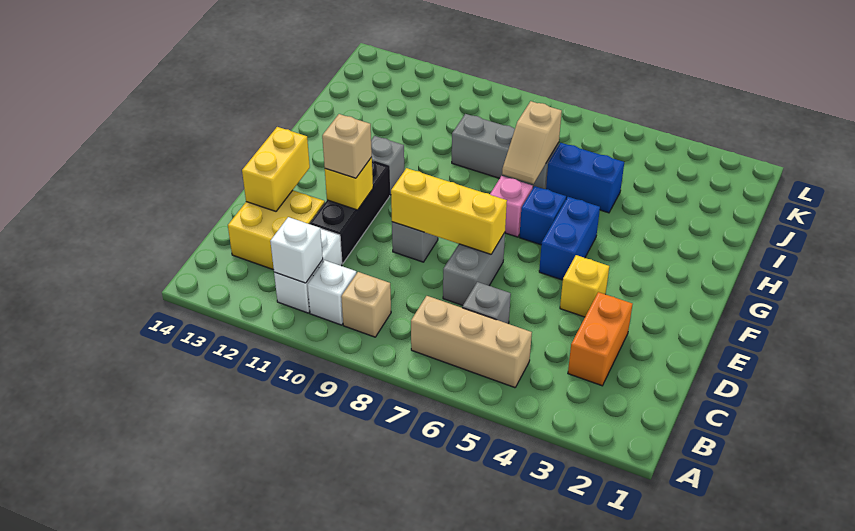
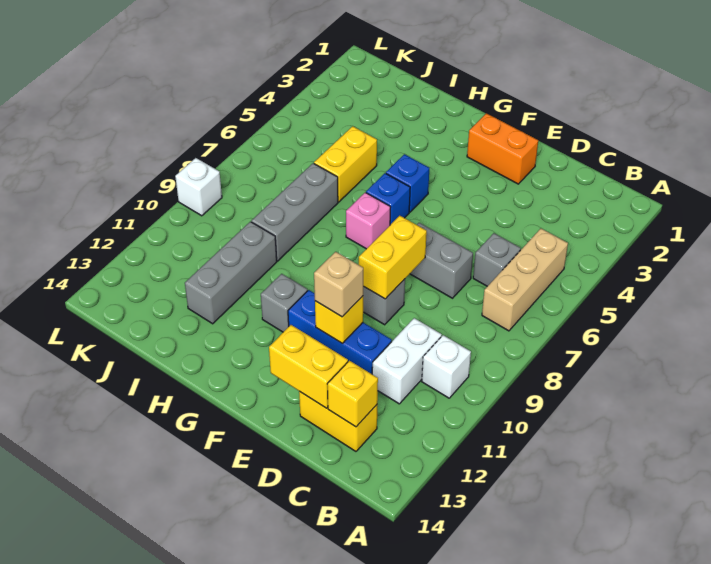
tan 1x1 brick [341,272,391,337] -> none
white 1x2 brick [274,228,342,313] -> white 1x2 brick turned to [372,318,442,404]
white 1x1 brick [270,217,323,283] -> white 1x1 brick moved to [175,158,222,216]
orange 1x2 brick [568,292,632,386] -> orange 1x2 brick moved to [467,113,538,184]
yellow 2x2 brick [228,190,325,270] -> yellow 1x2 brick [299,391,377,451]
black 1x3 brick [310,161,390,264] -> blue 1x3 brick [288,290,392,374]
yellow 1x1 brick [560,255,609,317] -> yellow 1x1 brick moved to [328,361,378,427]
yellow 1x3 brick [391,168,507,254] -> yellow 1x2 brick [359,216,427,299]
blue 1x2 brick [539,197,600,280] -> blue 1x1 brick [386,154,429,212]
tan 1x2 slope [502,101,562,184] -> none
blue 1x2 brick [546,143,624,213] -> yellow 1x2 brick [314,126,377,202]
none -> grey 1x3 brick [185,222,277,324]

